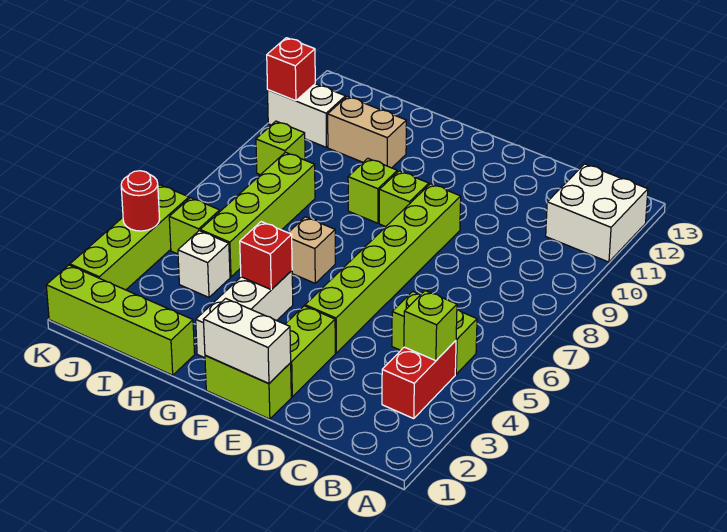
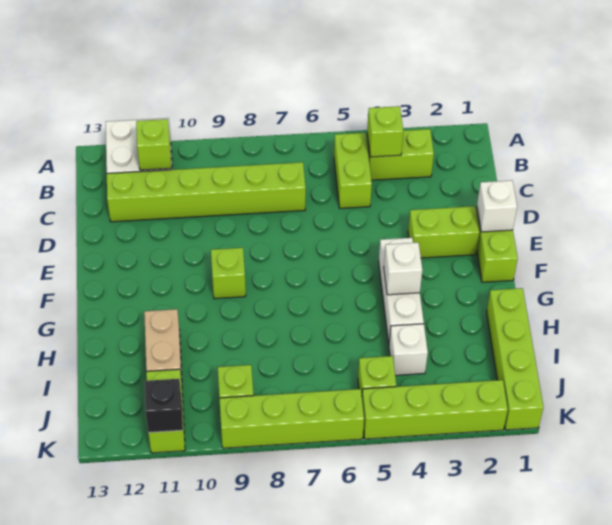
red 1x2 brick [382,341,456,419] -> lime 1x2 brick [367,129,434,180]
white 1x2 brick [203,298,291,384] -> white 1x1 brick [477,180,517,232]
lime 1x6 brick [305,184,461,353] -> lime 1x6 brick moved to [107,162,306,222]
white 1x3 brick [196,271,293,358] -> white 1x3 brick turned to [379,238,424,344]
red 1x1 brick [240,222,292,290] -> white 1x1 brick [384,243,422,295]
tan 1x1 brick [288,217,335,283] -> none
lime 1x1 brick [348,158,397,223] -> lime 1x1 brick moved to [136,119,171,170]
lime 1x4 brick [200,152,315,277] -> lime 1x4 brick moved to [219,389,364,448]
white 1x2 brick [268,84,345,147] -> lime 1x2 brick [146,369,185,453]
red 1x1 round brick [121,171,160,231] -> none
red 1x1 brick [267,38,315,101] -> black 1x1 brick [144,379,183,433]

